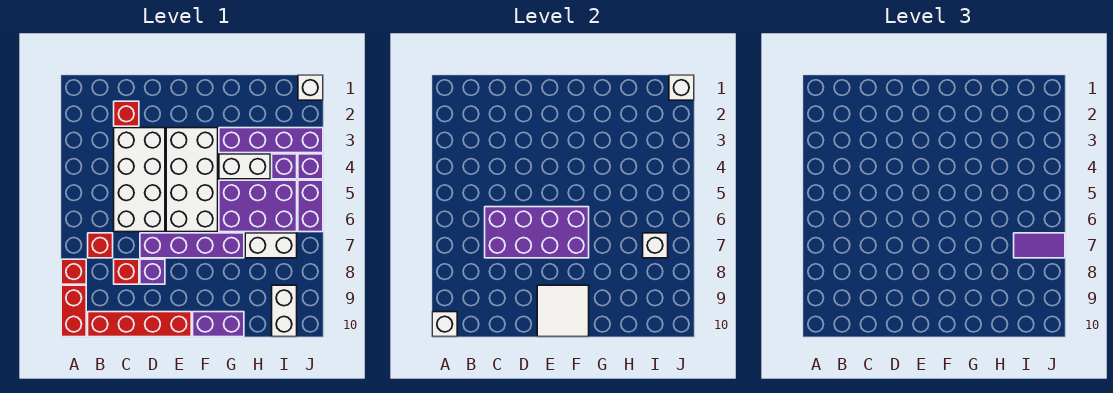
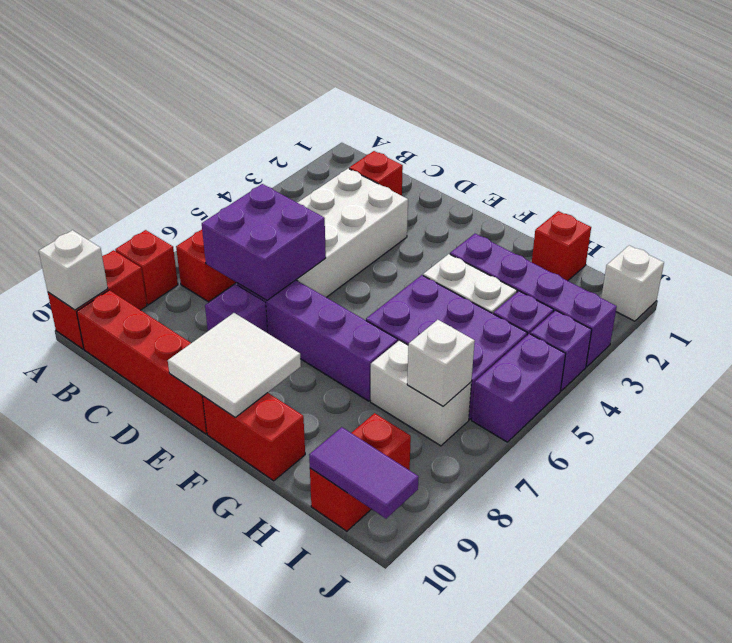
purple 2x4 brick [485,207,589,258] -> purple 2x2 brick [202,184,326,300]
red 1x1 brick [114,259,139,284] -> red 1x1 brick moved to [532,211,591,281]
white 2x4 brick [166,128,218,232] -> none
purple 1x2 brick [193,312,244,337] -> red 1x2 brick [203,393,305,481]
purple 1x2 tile [1014,233,1065,258] -> purple 1x2 tile moved to [309,427,419,519]
white 1x2 brick [272,285,297,337] -> red 1x2 brick [310,413,411,531]
white 1x1 brick [669,75,694,100] -> none

